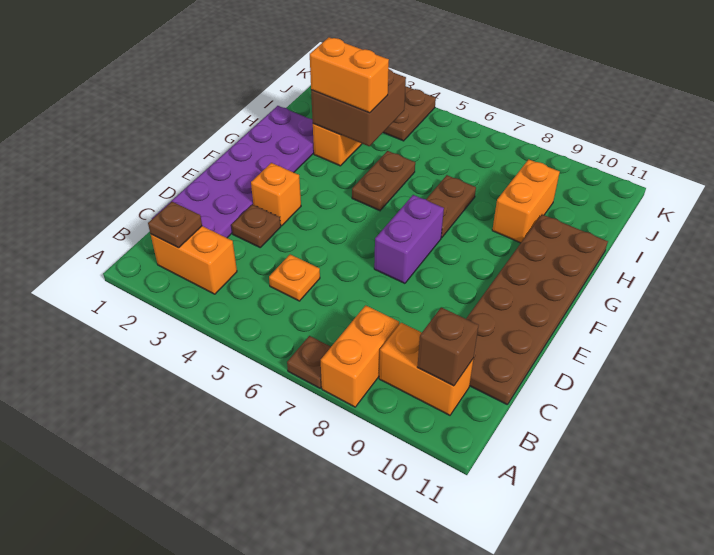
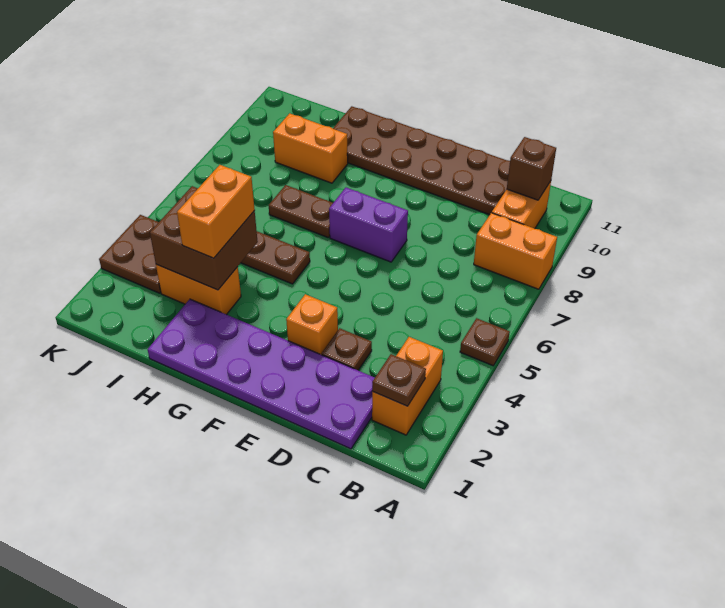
brown 1x1 plate [287,336,331,388] -> brown 1x1 plate moved to [460,318,510,366]
orange 1x1 plate [269,254,320,301] -> none

